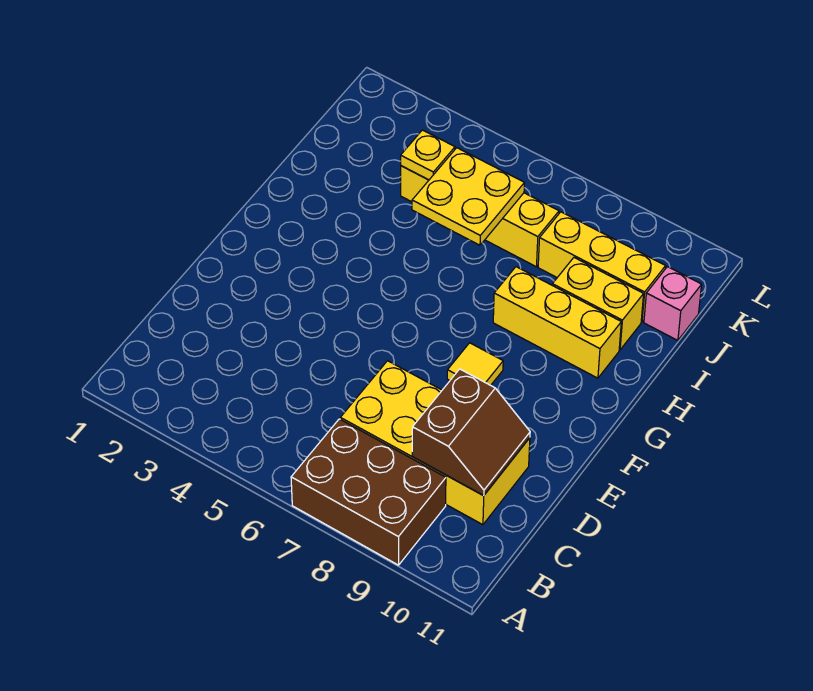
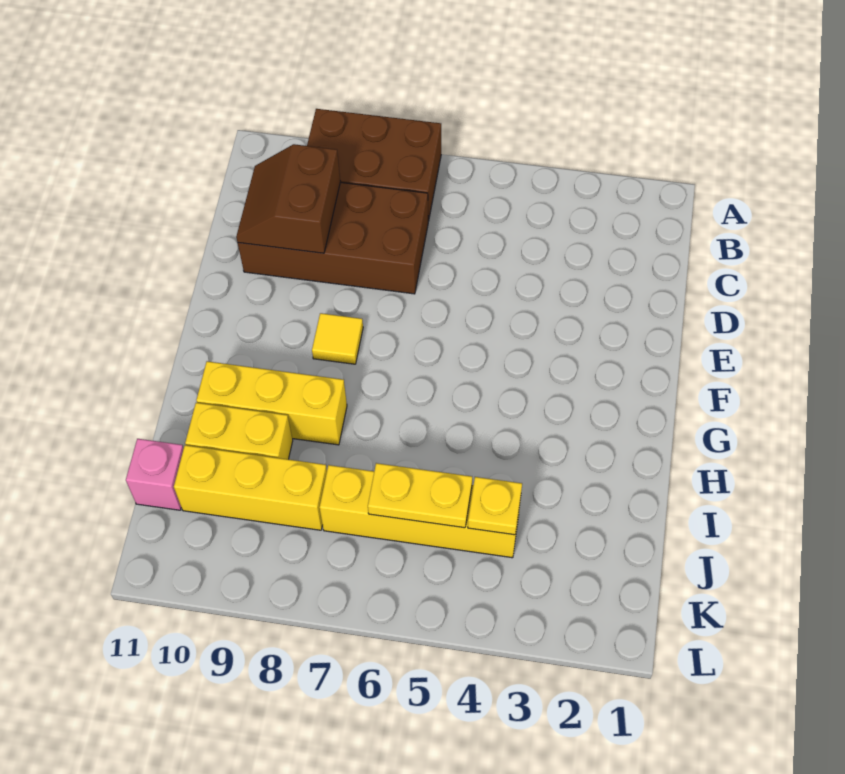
yellow 2x4 brick [340,361,530,525] -> brown 2x4 brick [237,182,428,294]
yellow 2x2 plate [412,148,524,245] -> yellow 1x2 plate [368,463,472,528]

